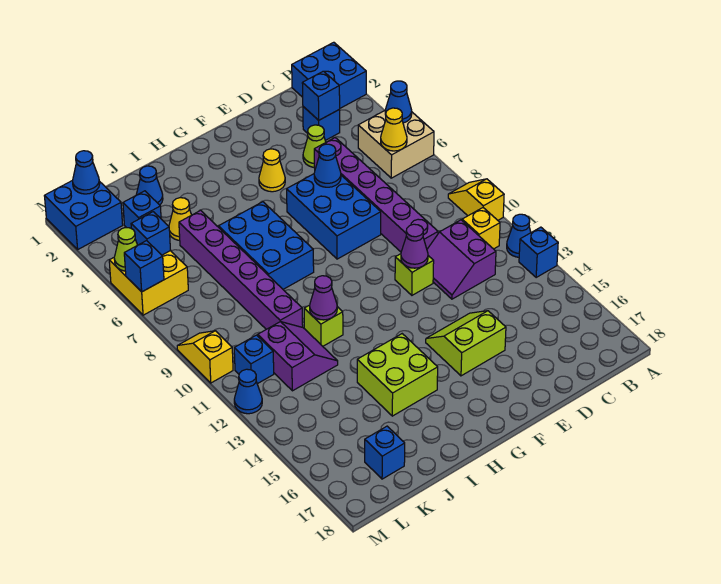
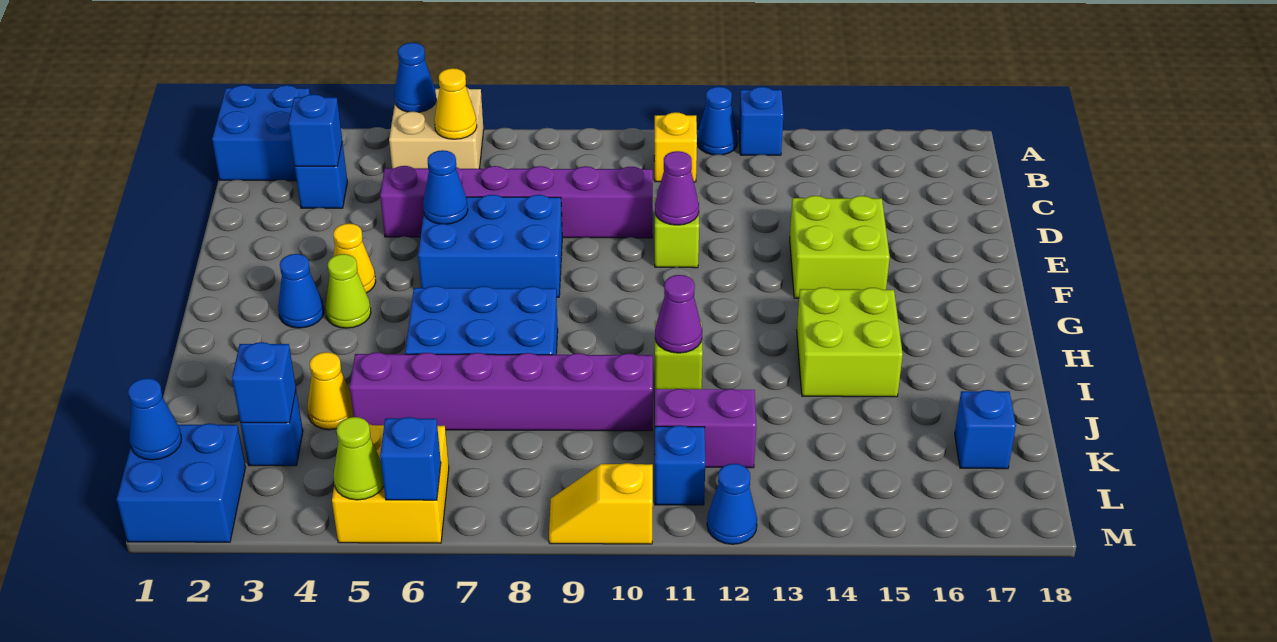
yellow 1x2 slope [448,179,504,220] -> none
purple 2x2 slope [427,220,496,299] -> none
lime 1x1 cone [303,125,326,167] -> lime 1x1 cone moved to [325,254,371,328]
lime 2x2 slope [426,311,506,376] -> lime 2x2 brick [790,196,890,298]
blue 1x1 cone [136,166,163,205] -> blue 1x1 cone moved to [278,254,324,328]
blue 1x1 brick [131,212,171,255] -> blue 1x1 brick moved to [232,342,296,423]

